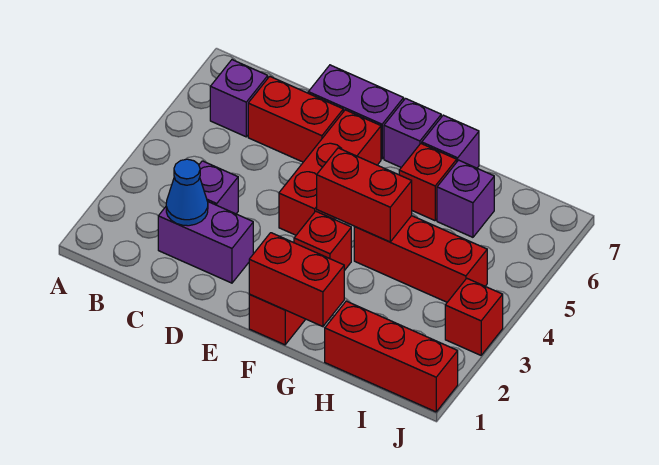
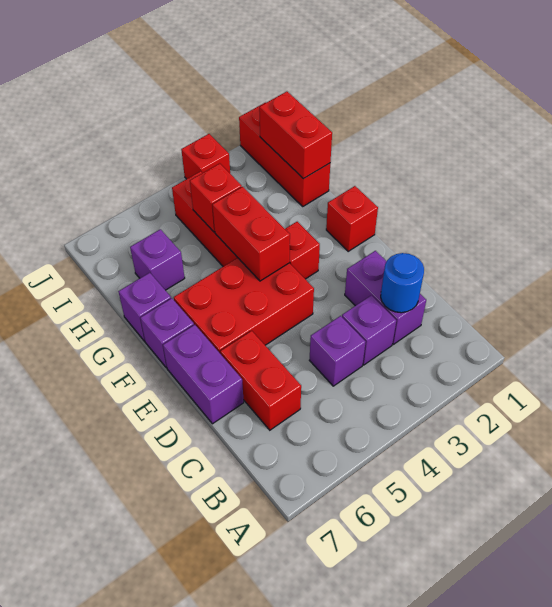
purple 1x1 brick [210,60,268,137] -> purple 1x1 brick moved to [309,316,365,386]
blue 1x1 cone [166,159,208,226] -> blue 1x1 round brick [381,253,424,313]
red 1x3 brick [279,110,381,235] -> red 2x3 brick [174,258,314,354]
red 1x2 brick [249,233,344,327] -> red 1x2 brick moved to [259,92,332,179]
red 1x1 brick [399,144,457,221] -> red 1x1 brick moved to [190,163,242,232]

